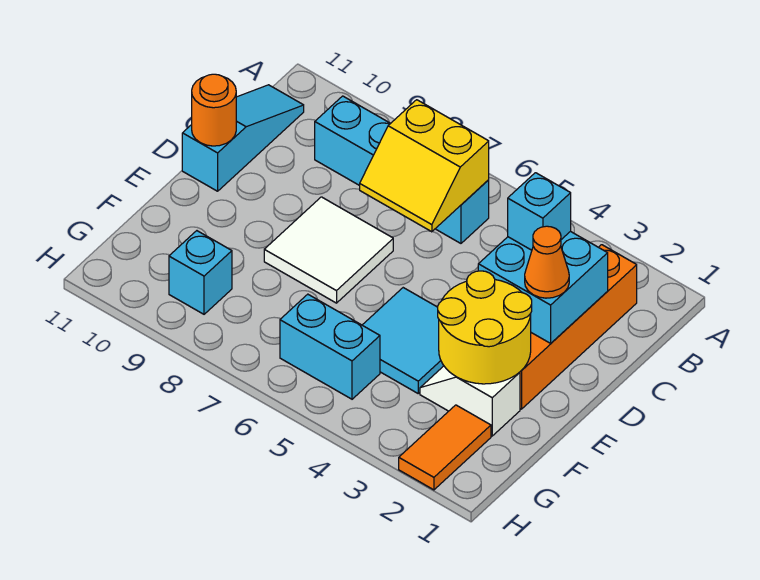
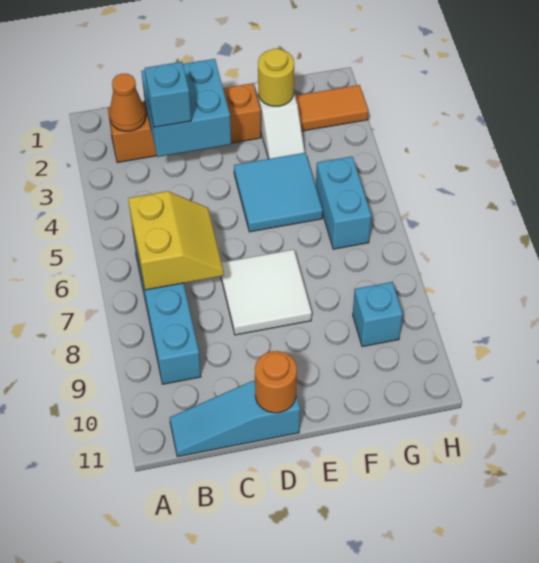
orange 1x1 cone [525,226,569,298] -> orange 1x1 cone moved to [110,74,146,131]
yellow 2x2 round brick [438,271,532,384] -> yellow 1x1 round brick [258,49,294,106]

